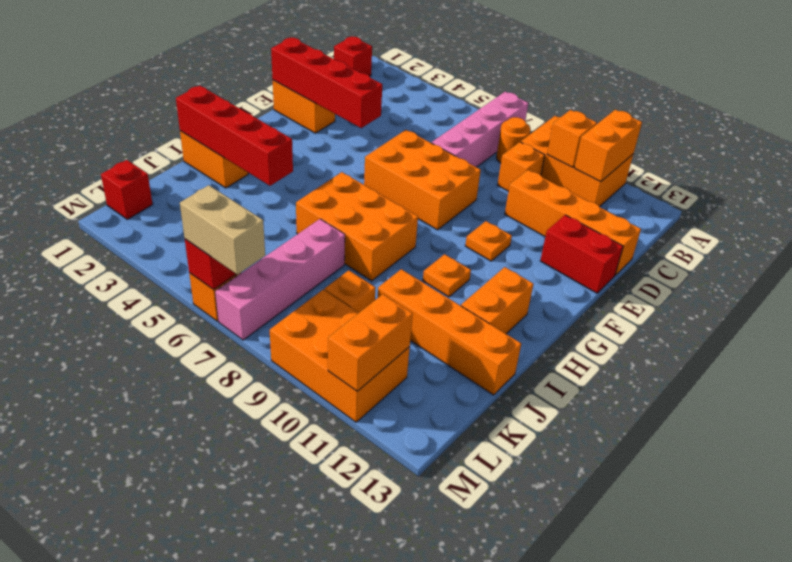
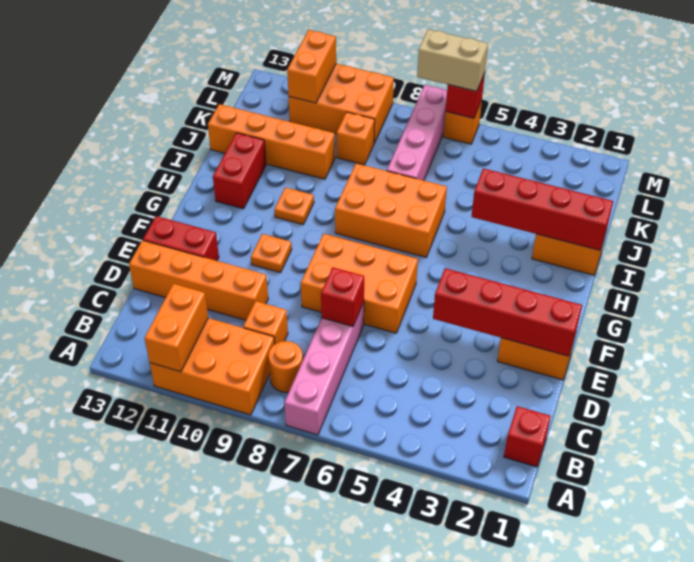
orange 1x1 brick [547,110,597,167] -> none
orange 1x2 brick [461,267,533,334] -> red 1x2 brick [213,133,266,209]
red 1x1 brick [101,160,153,219] -> red 1x1 brick moved to [321,267,364,327]

